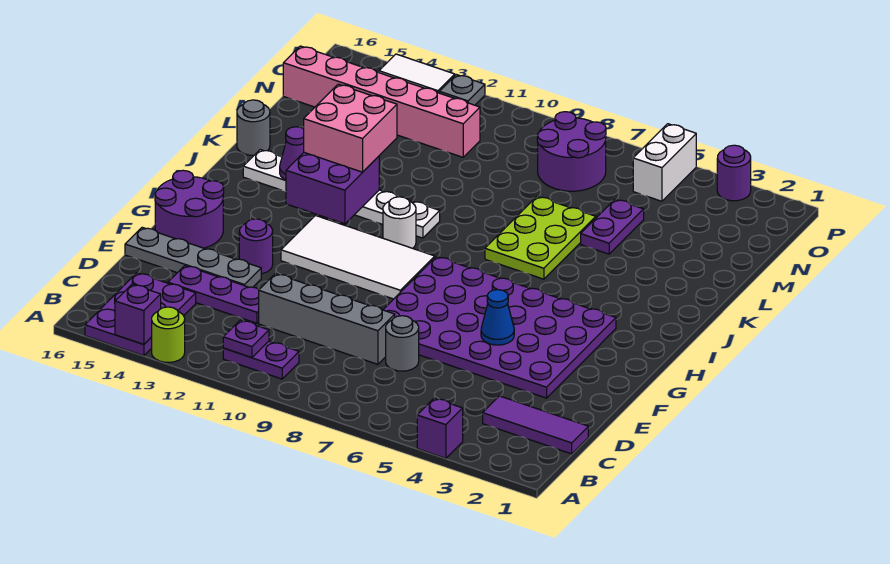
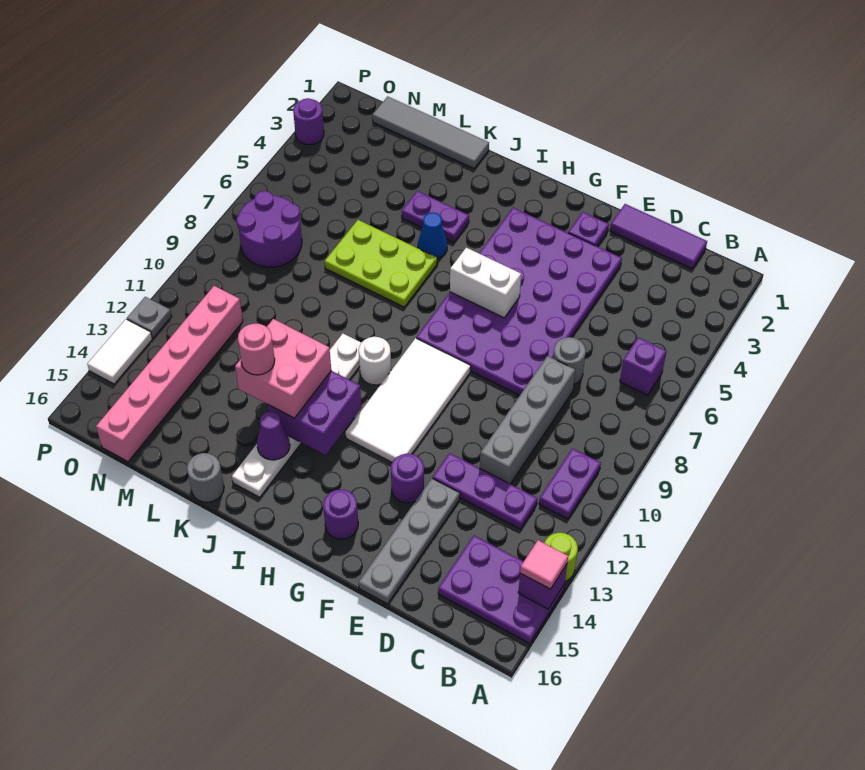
purple 1x1 brick [417,398,463,458] -> purple 1x1 brick moved to [620,337,666,395]
none -> pink 1x1 tile [520,540,568,589]
purple 1x1 plate [223,320,269,358] -> purple 1x1 plate moved to [568,212,609,246]
purple 1x3 tile [483,396,588,454] -> purple 1x3 tile turned to [610,204,707,269]
purple 1x3 plate [168,266,259,323] -> purple 1x3 plate turned to [433,453,537,529]
blue 1x1 cone [481,290,514,345] -> blue 1x1 cone moved to [418,212,447,259]
purple 2x2 round brick [155,170,224,248] -> purple 1x1 round brick [323,490,358,539]
none -> grey 1x4 tile [372,96,489,169]
none -> pink 1x1 round brick [238,324,275,375]
purple 1x2 plate [581,199,644,254] -> purple 1x2 plate moved to [402,191,469,242]
white 1x2 brick [633,124,696,201] -> white 1x2 brick moved to [450,248,521,318]

